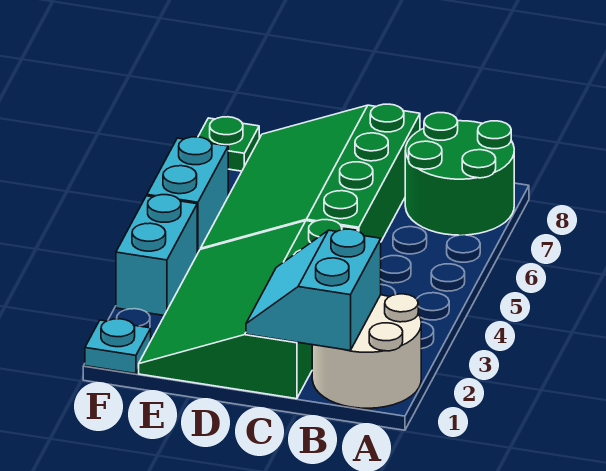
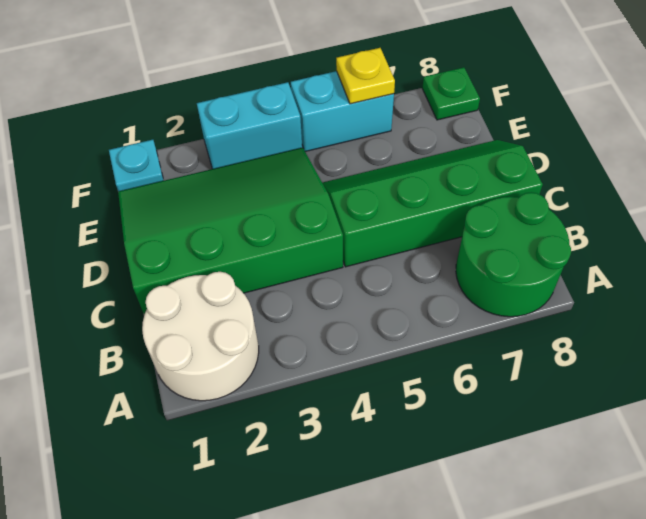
cyan 2x2 slope [246,229,381,350] -> none
green 3x4 slope [201,104,420,249] -> green 2x4 slope [323,140,543,267]
none -> yellow 1x1 plate [336,48,395,104]

